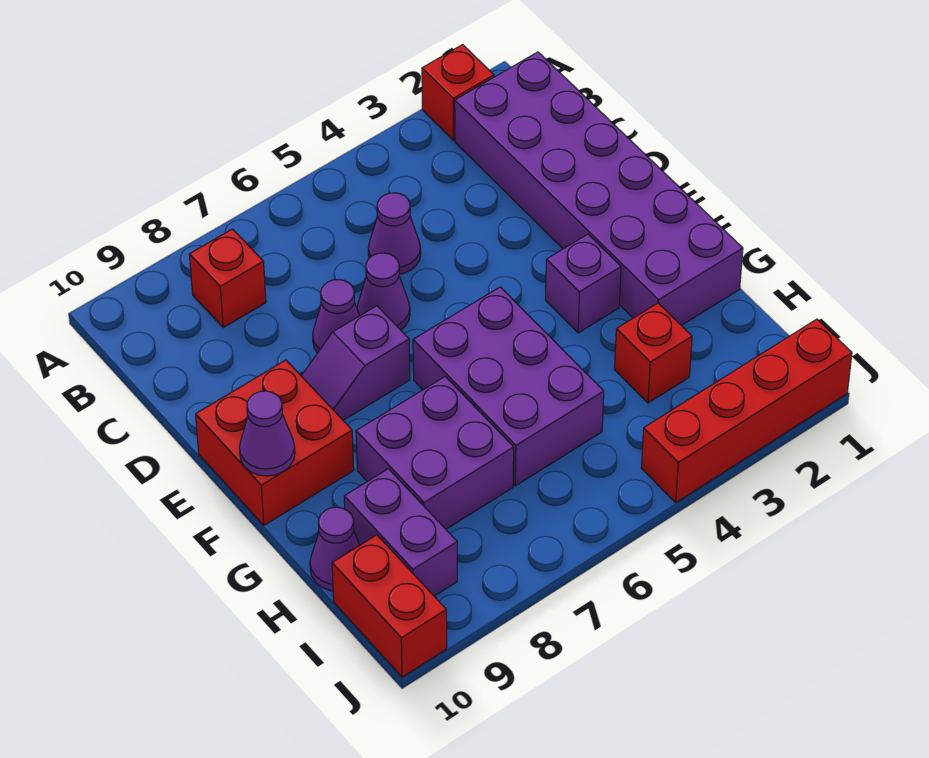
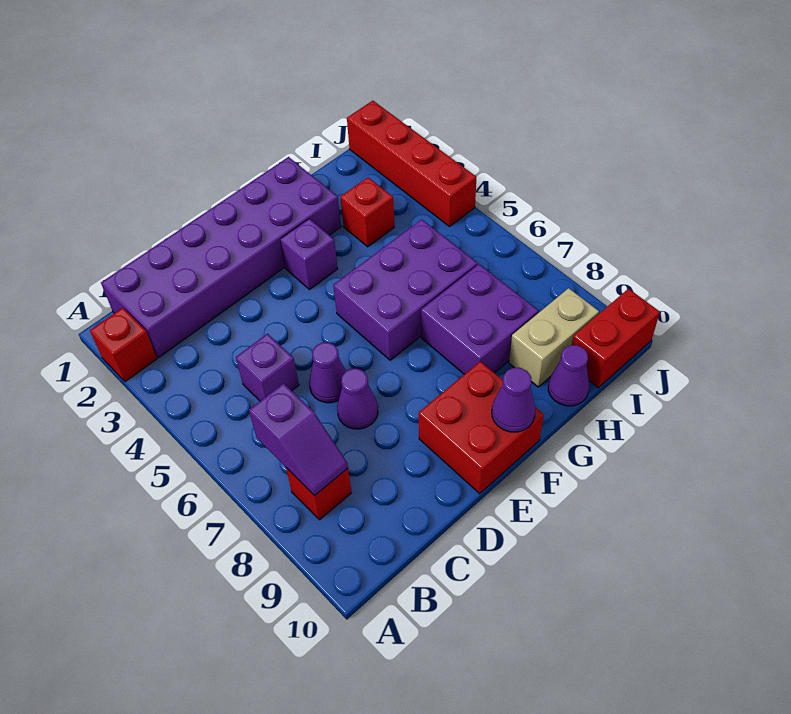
purple 1x1 cone [368,193,421,274] -> purple 1x1 brick [236,334,299,401]
purple 1x2 slope [302,306,410,420] -> purple 1x2 slope moved to [249,383,348,496]
purple 1x2 brick [344,469,457,596] -> tan 1x2 brick [509,288,599,387]

